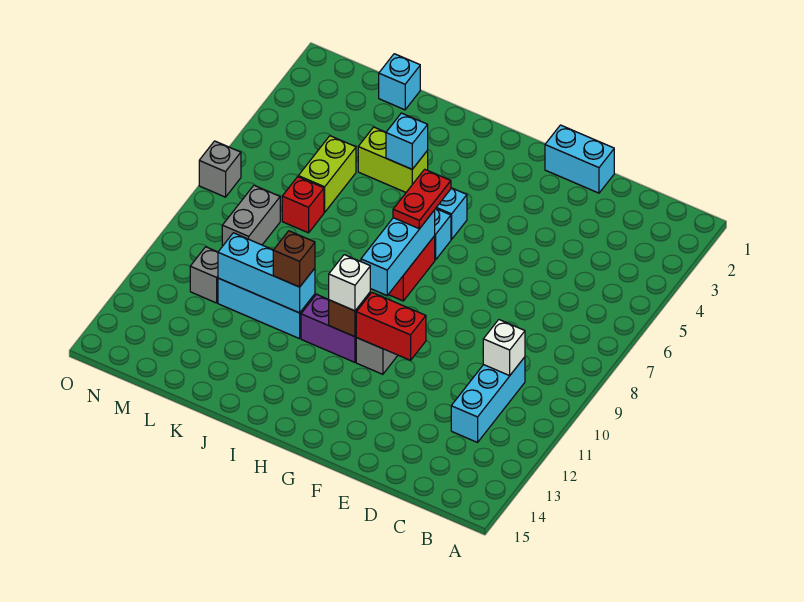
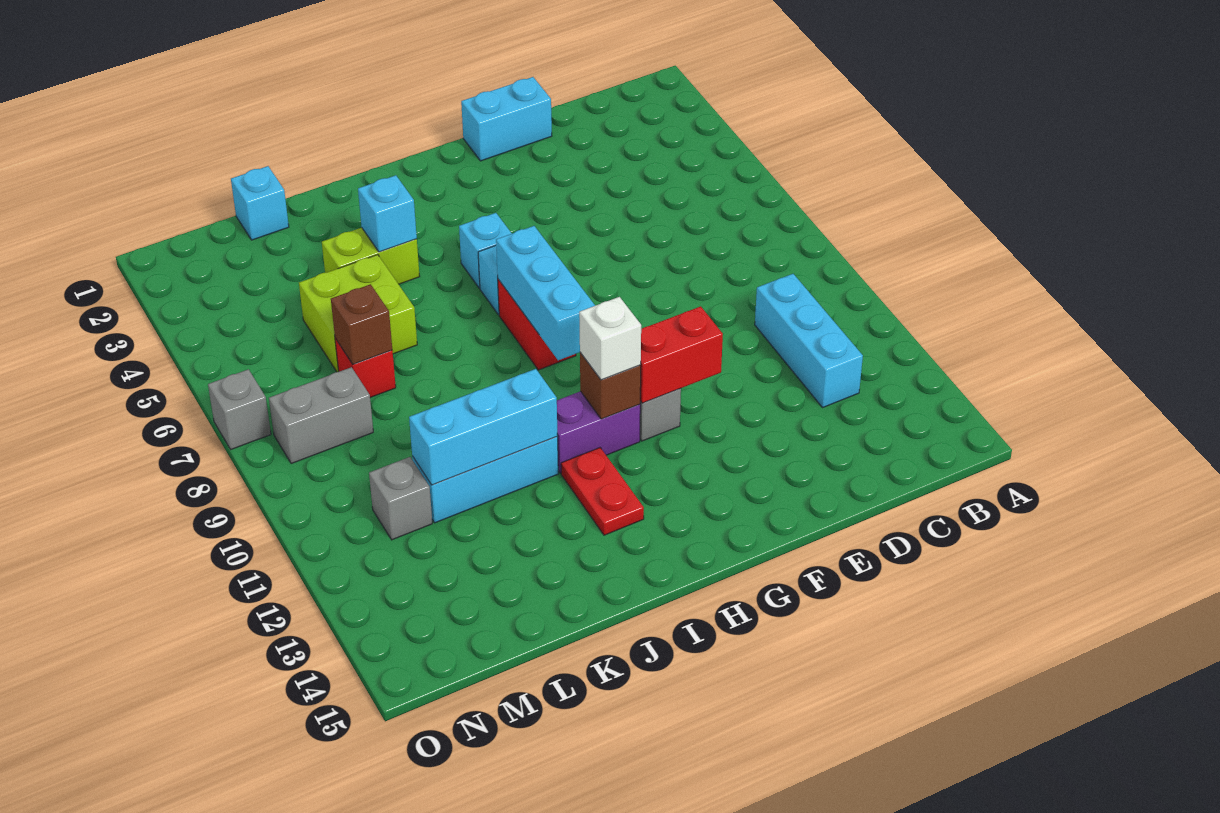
white 1x1 brick [483,320,525,376] -> none
red 1x2 plate [393,169,451,229] -> red 1x2 plate moved to [561,448,644,535]
brown 1x1 brick [273,231,315,287] -> brown 1x1 brick moved to [331,284,392,364]
lime 1x2 brick [298,136,356,212] -> lime 2x2 brick [299,255,417,372]
grey 1x2 brick [222,185,280,246] -> grey 1x2 brick turned to [269,367,373,464]

